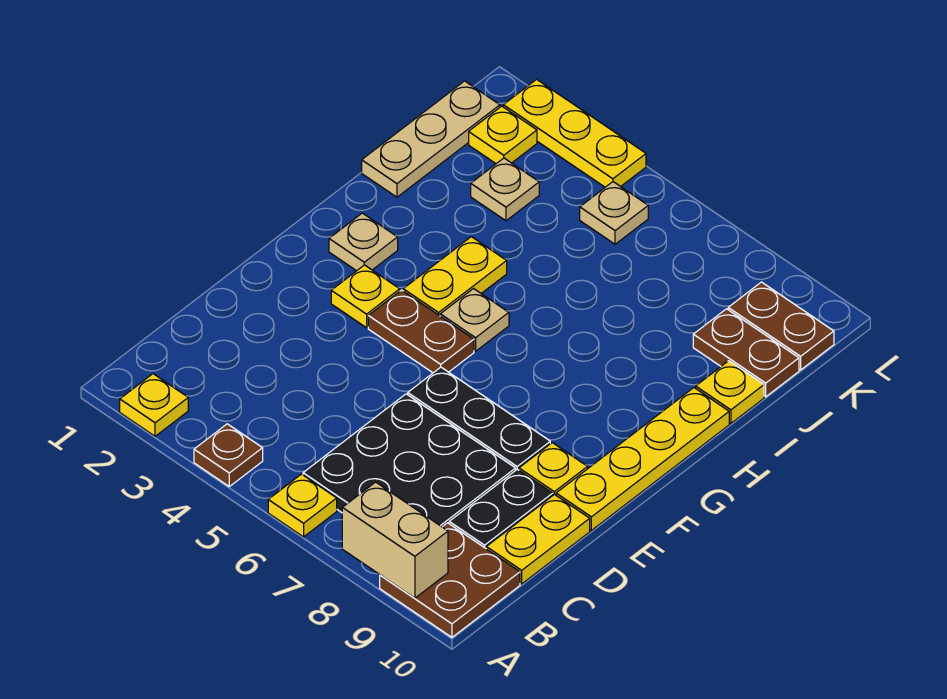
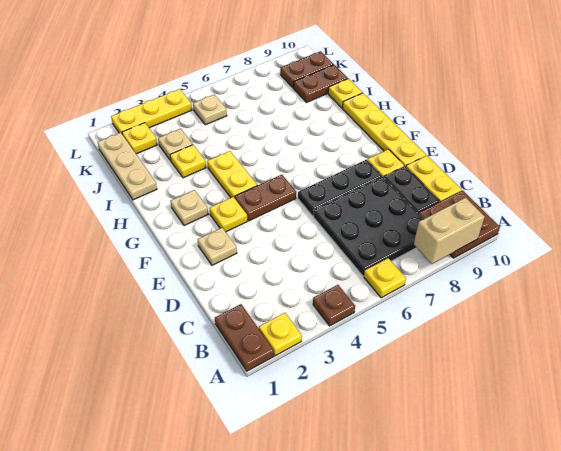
none -> brown 1x2 plate [215,304,274,371]
tan 1x1 plate [440,289,509,351] -> tan 1x1 plate moved to [198,228,237,265]
none -> yellow 1x1 plate [170,145,206,178]

